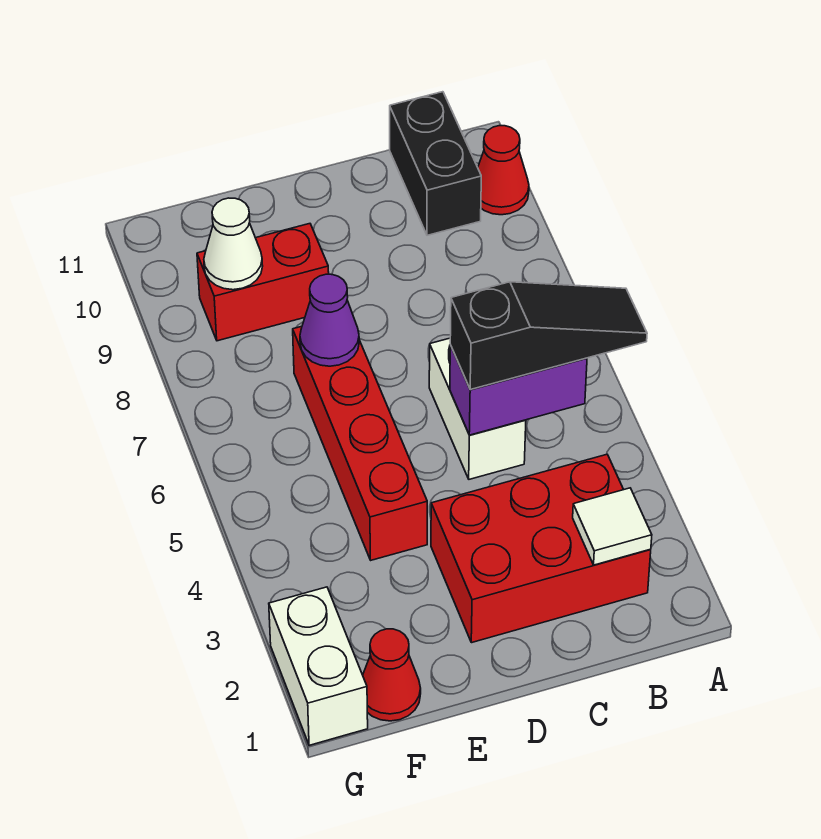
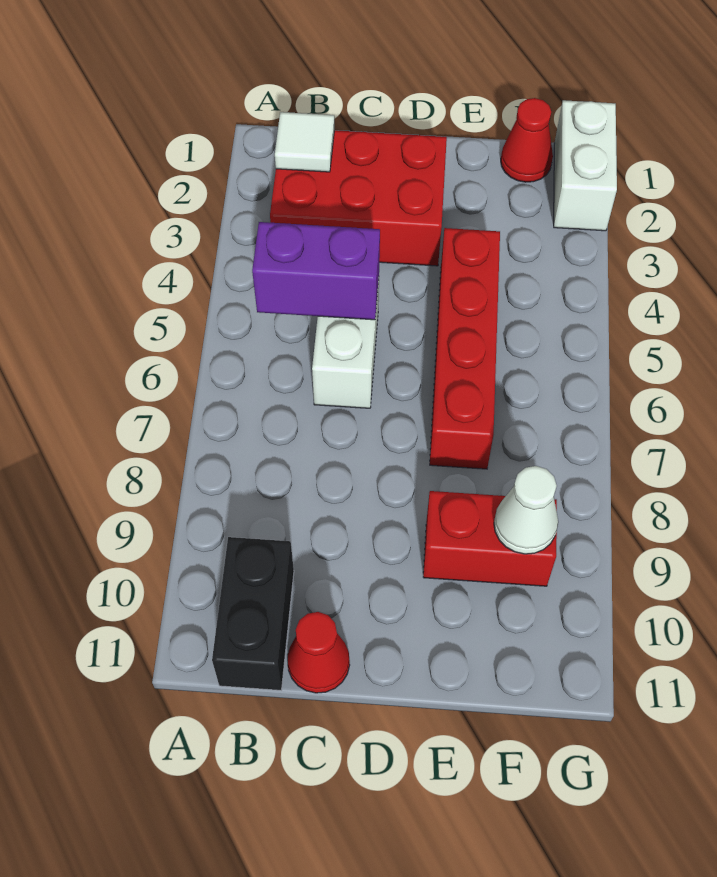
black 1x3 slope [450,282,647,390] -> none
red 1x1 cone [478,126,529,215] -> red 1x1 cone moved to [287,612,350,693]
purple 1x1 cone [300,274,359,366] -> none

